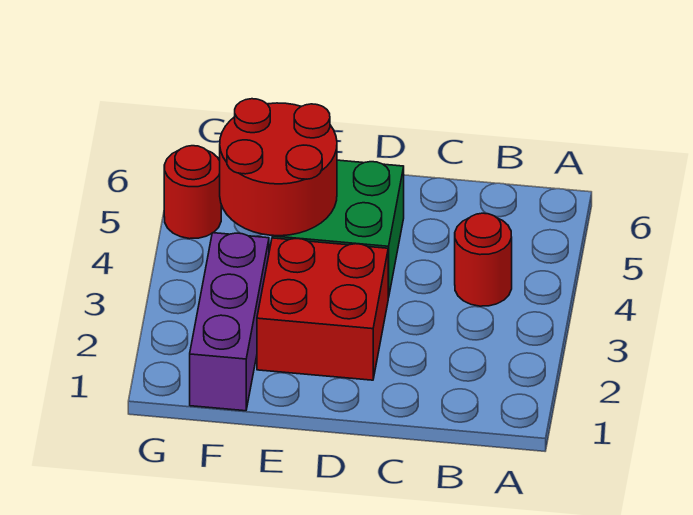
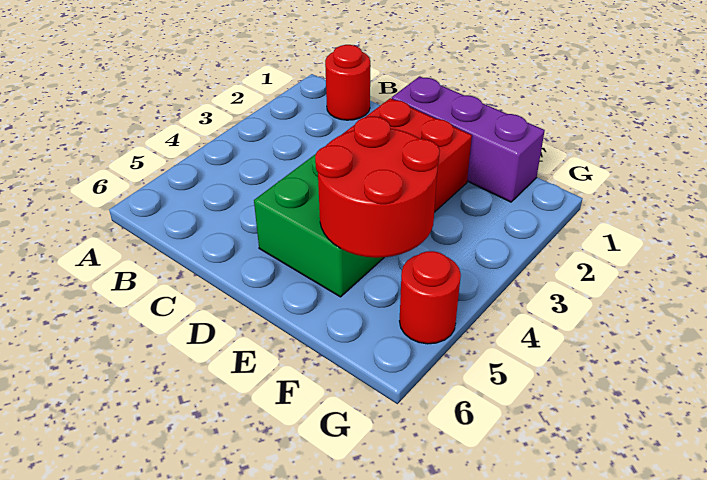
red 1x1 round brick [455,213,512,306] -> red 1x1 round brick moved to [325,45,370,120]
purple 1x3 brick [190,233,269,411] -> purple 1x3 brick turned to [392,76,545,202]

